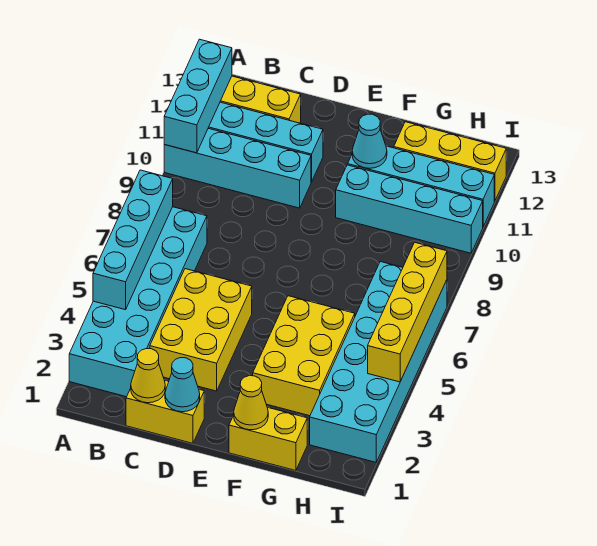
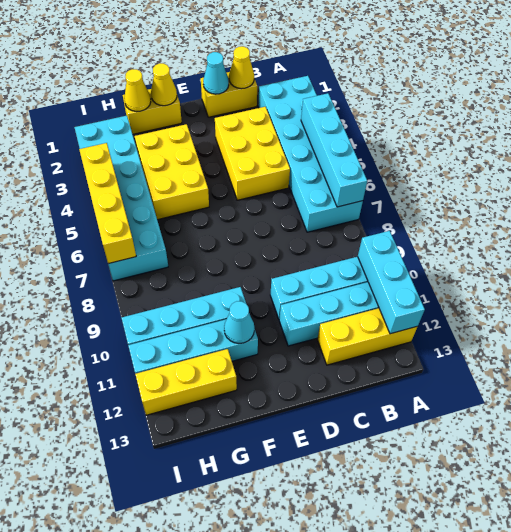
none -> yellow 1x1 cone [124,69,151,112]

